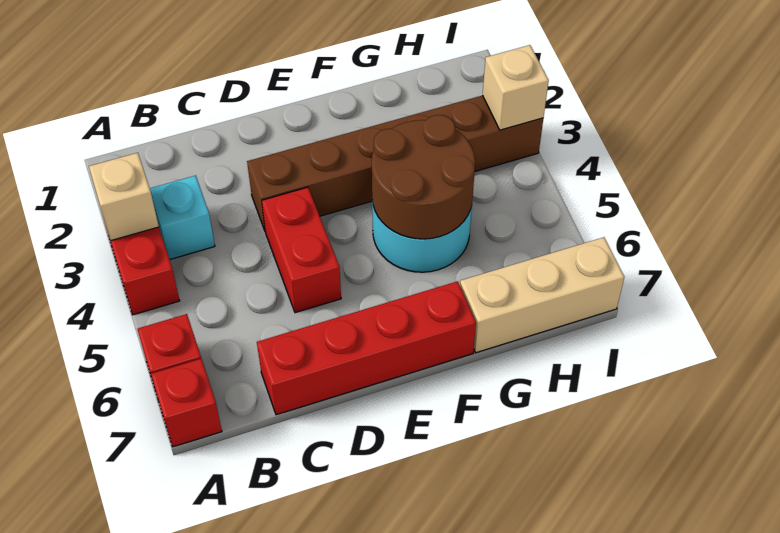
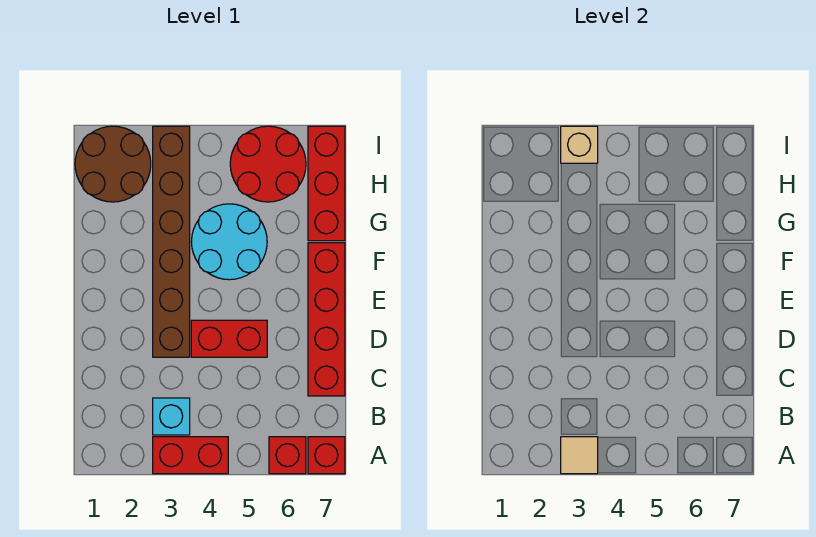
tan 1x1 brick [89,153,159,240] -> tan 1x1 tile [561,437,598,474]
brown 2x2 round brick [372,115,475,239] -> brown 2x2 round brick moved to [75,126,151,202]
tan 1x3 brick [460,237,624,353] -> red 1x3 brick [308,126,345,241]
none -> red 2x2 round brick [230,126,306,202]

